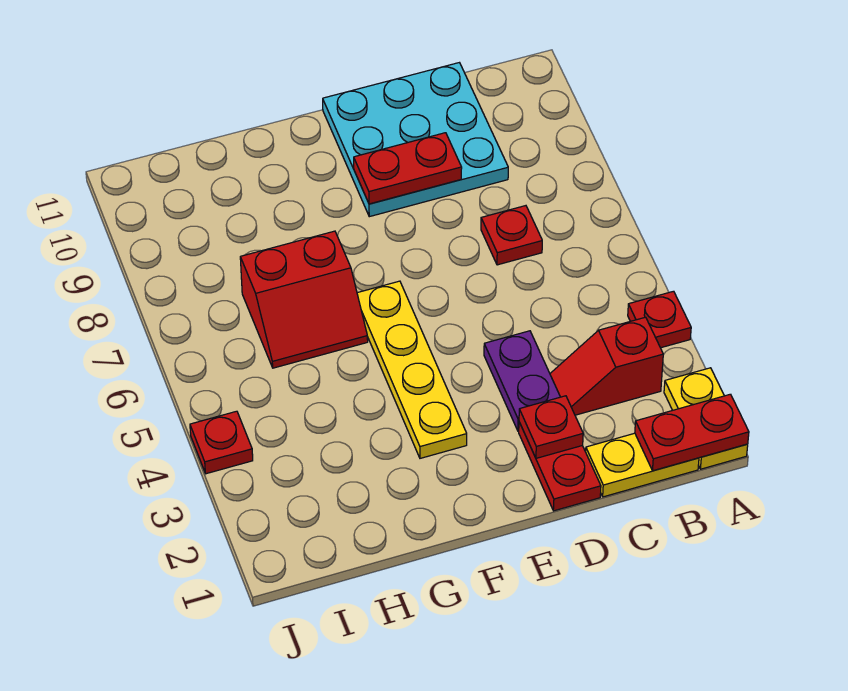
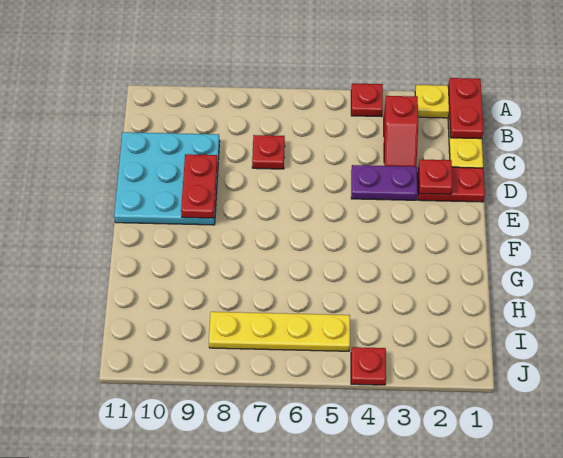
yellow 1x4 plate [357,281,467,458] -> yellow 1x4 plate moved to [209,312,350,351]
red 2x2 slope [240,231,368,368] -> none

